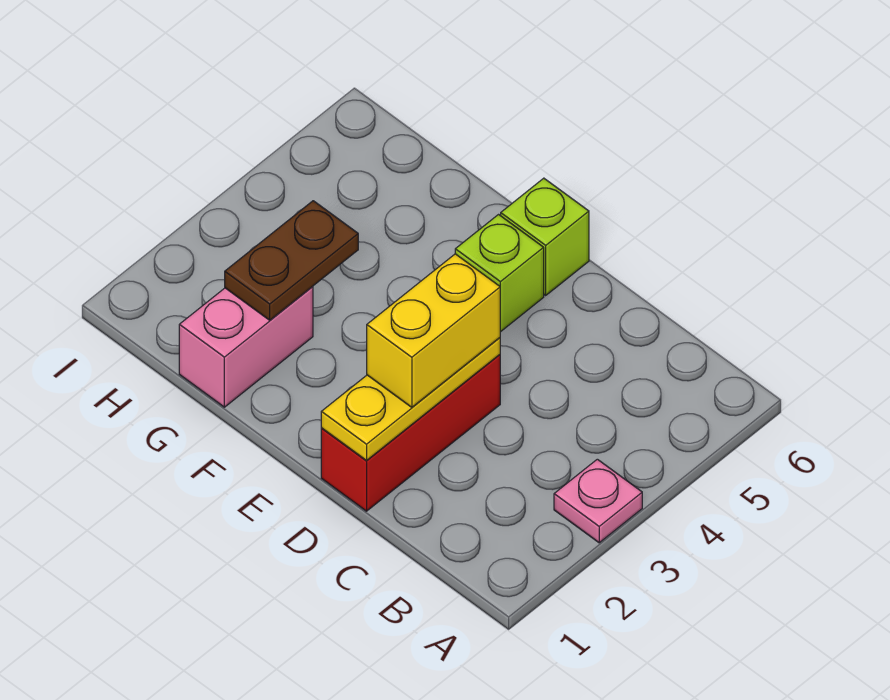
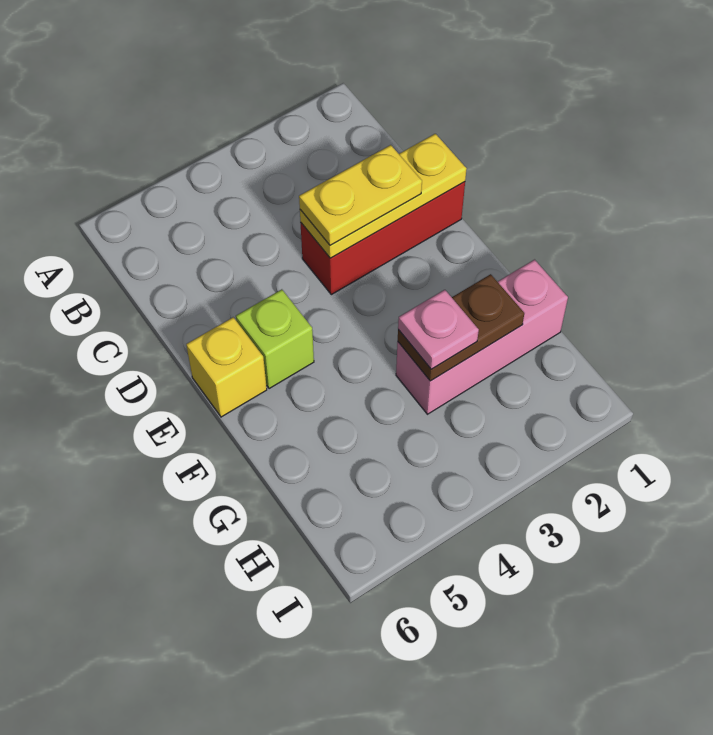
pink 1x1 plate [554,459,642,543] -> pink 1x1 plate moved to [398,290,479,369]
yellow 1x2 brick [367,254,500,407] -> yellow 1x2 plate [299,145,422,245]
lime 1x1 brick [501,178,589,295] -> yellow 1x1 brick [186,317,267,417]
pink 1x2 brick [179,287,313,407] -> pink 1x3 brick [396,260,568,414]

